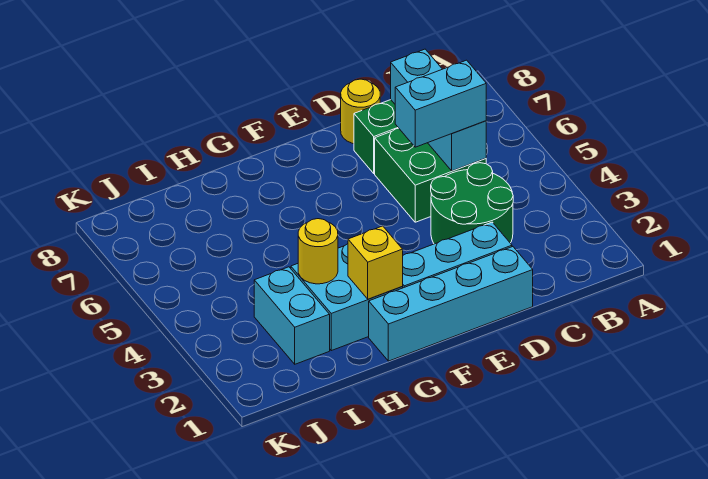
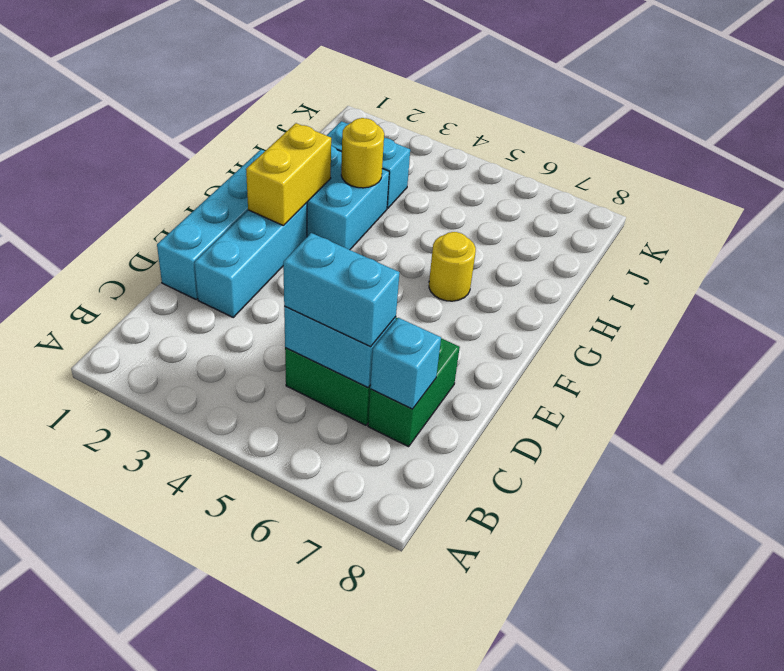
green 2x2 round brick [431,163,513,244] -> none
cyan 1x2 brick [395,60,486,147] -> cyan 1x2 brick turned to [283,233,400,347]
yellow 1x1 round brick [341,79,380,144] -> yellow 1x1 round brick moved to [429,232,476,301]
yellow 1x1 brick [348,226,403,299] -> yellow 1x2 brick [246,123,331,226]

